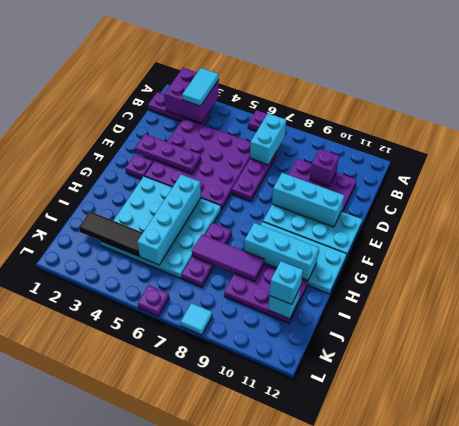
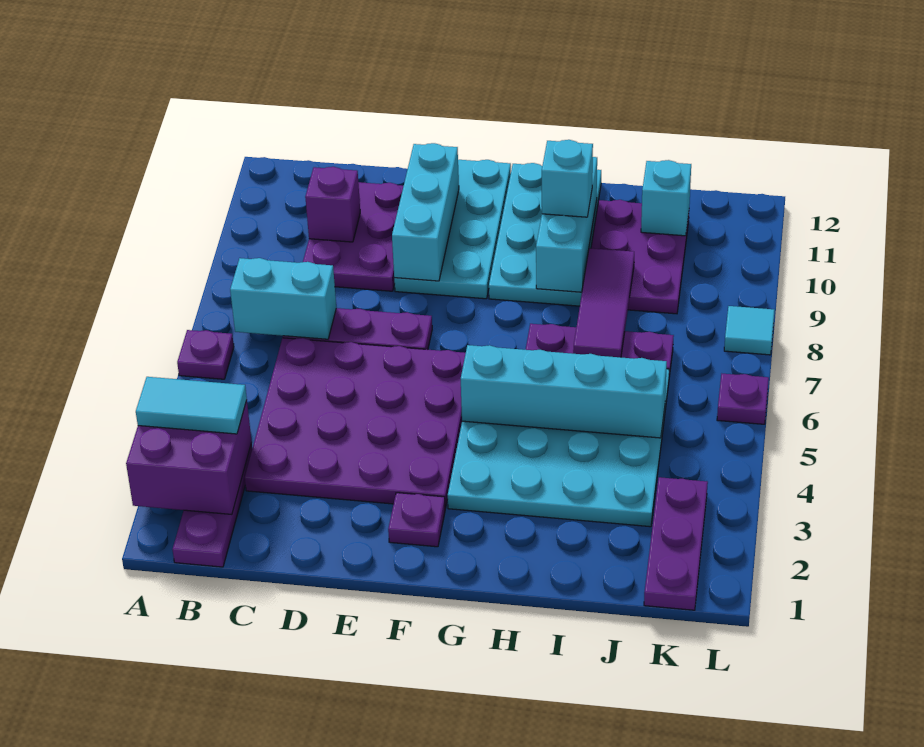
purple 1x3 plate [135,134,201,174] -> purple 1x3 plate moved to [644,477,708,610]
black 1x3 tile [79,211,143,257] -> none
cyan 1x1 brick [270,261,303,304] -> cyan 1x1 brick moved to [542,140,593,217]

